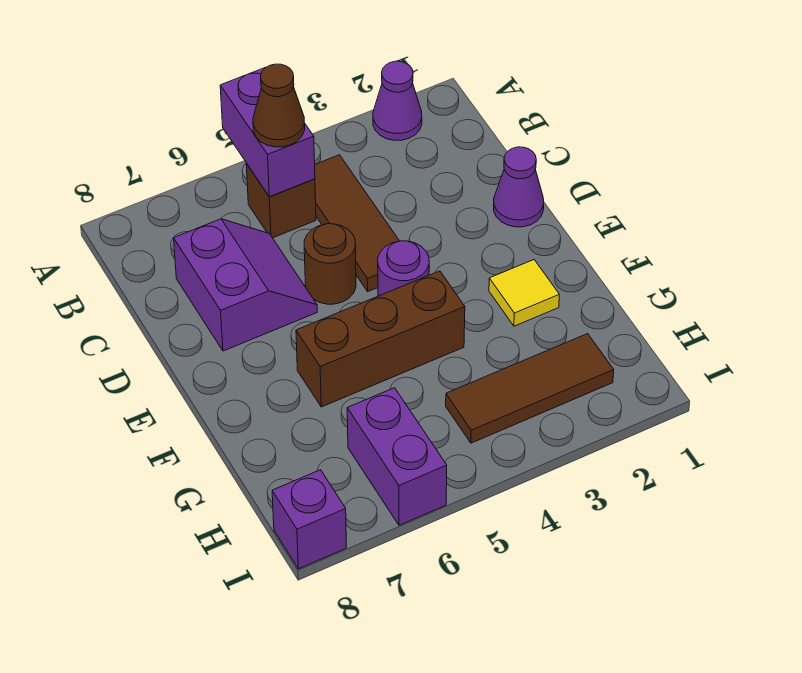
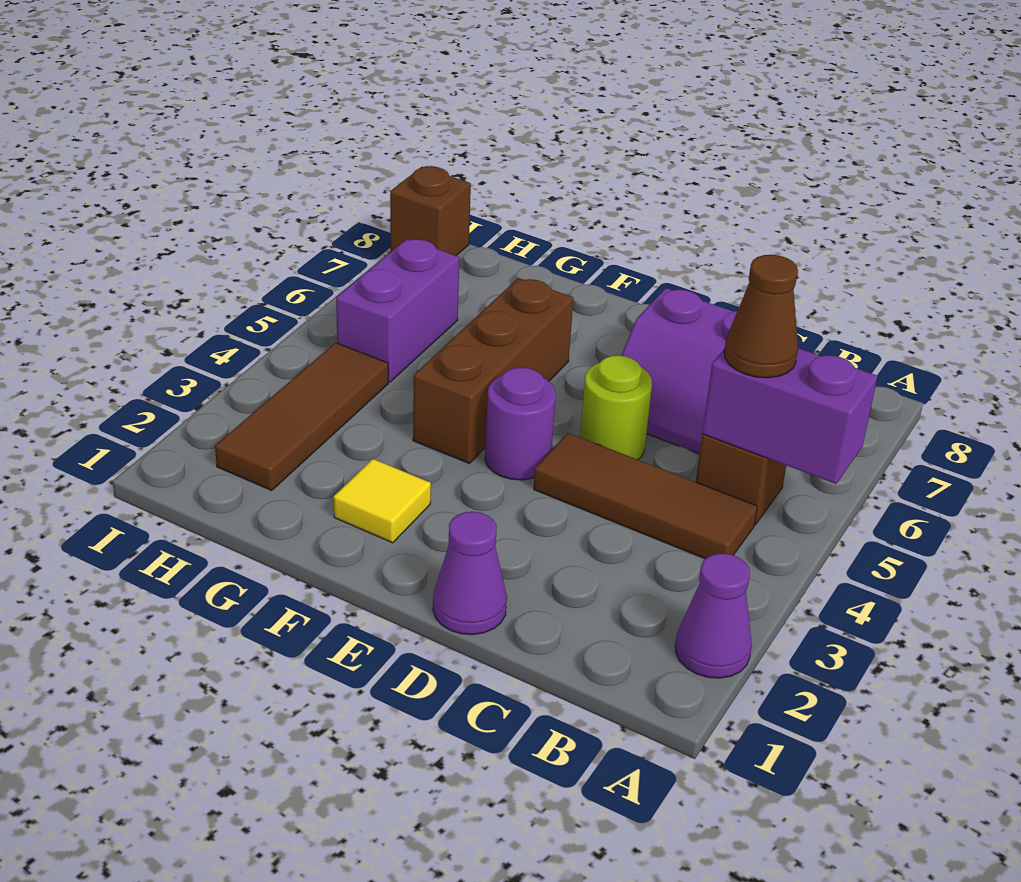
brown 1x1 round brick [304,224,356,304] -> lime 1x1 round brick [580,355,652,460]
purple 1x2 brick [347,388,447,525] -> purple 1x2 brick turned to [336,239,459,382]
purple 1x1 brick [272,470,346,569] -> brown 1x1 brick [390,166,471,256]

